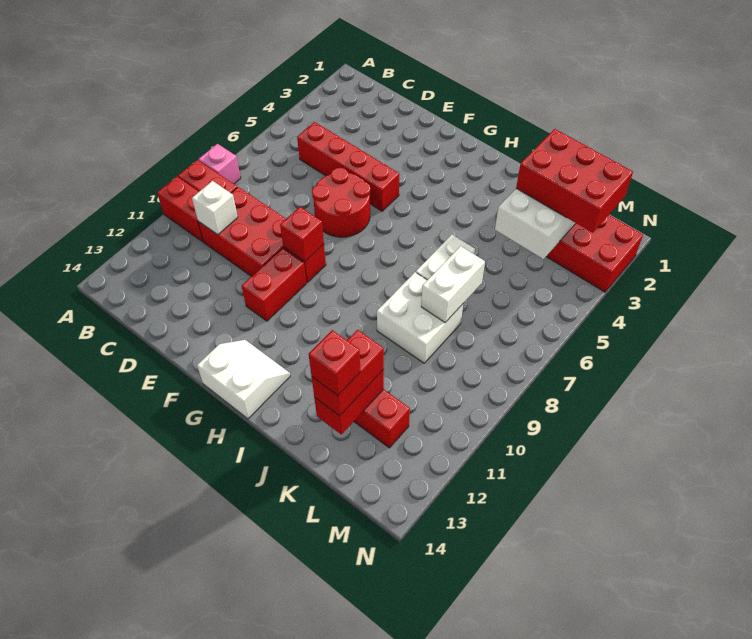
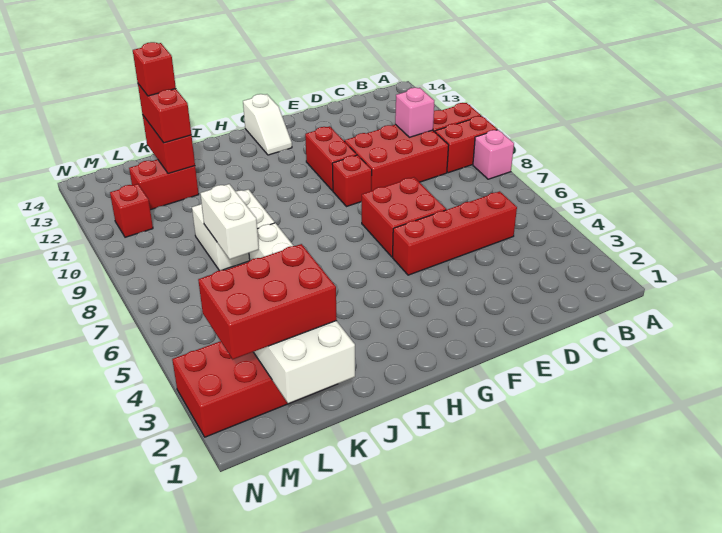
white 1x1 brick [192,181,238,235] -> pink 1x1 brick [395,88,434,137]
red 2x2 round brick [312,168,370,237] -> red 2x2 brick [362,177,446,257]
red 1x1 brick [280,207,324,261] -> red 1x1 brick moved to [110,184,153,237]
white 2x2 slope [197,340,290,419] -> white 1x2 slope [243,94,292,155]

